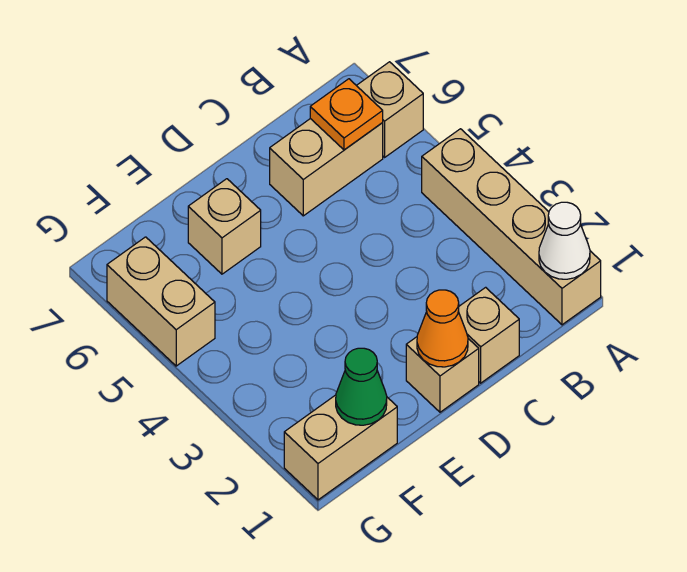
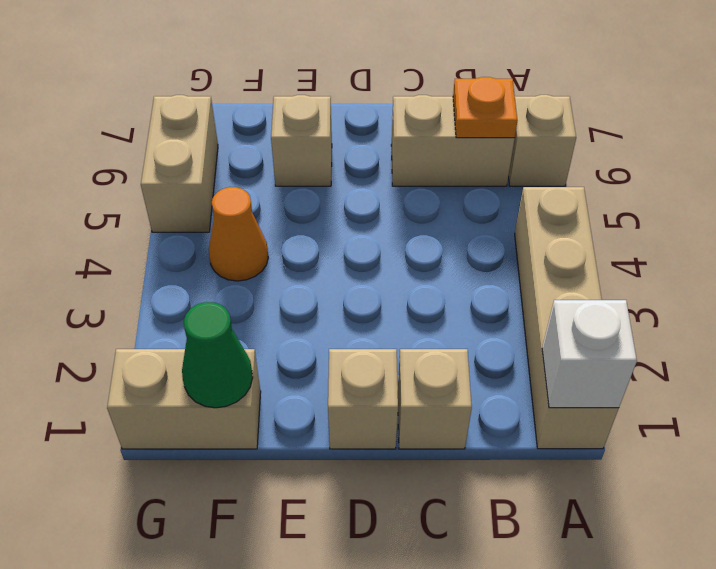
white 1x1 cone [539,202,590,279] -> white 1x1 brick [542,300,637,408]
orange 1x1 cone [417,290,468,367] -> orange 1x1 cone moved to [209,187,268,281]

